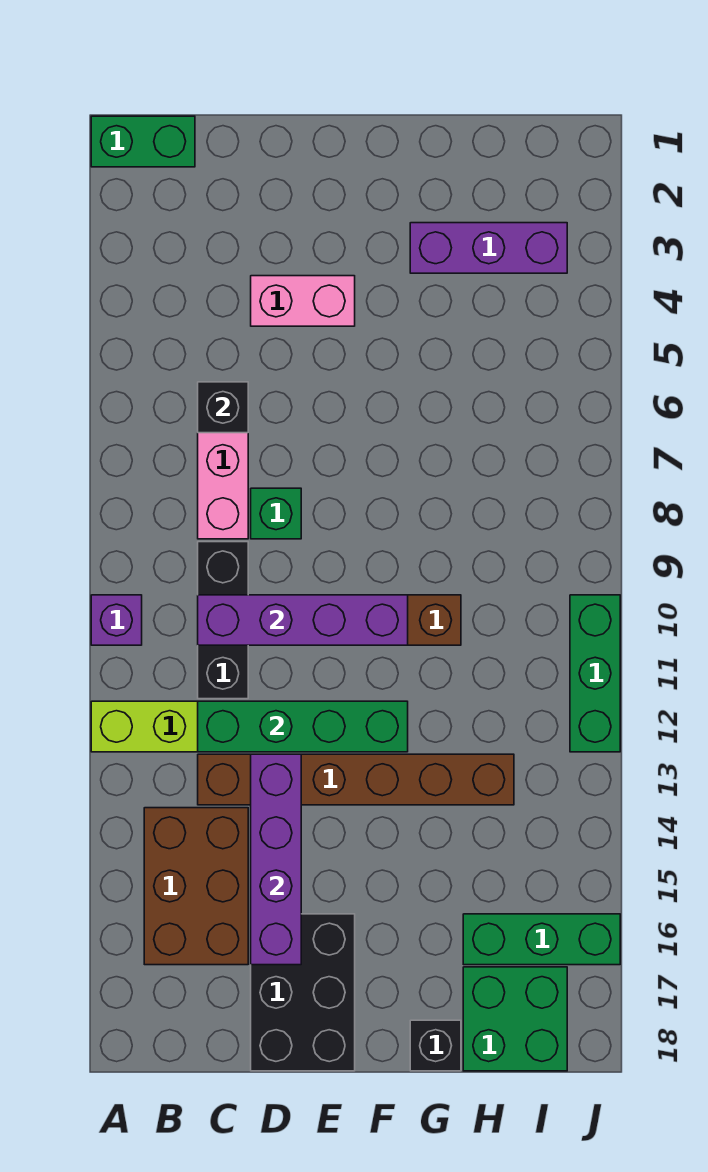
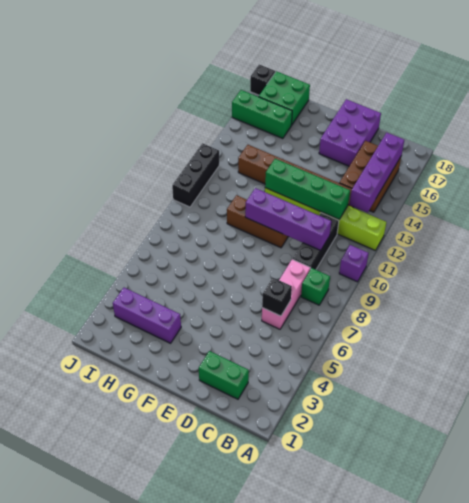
green 1x2 brick [91,116,195,167] -> green 1x2 brick moved to [199,351,249,399]
pink 1x2 brick [251,276,355,326] -> none
green 1x1 brick [251,488,301,539] -> green 1x1 brick moved to [301,268,330,305]
purple 1x4 brick [251,754,301,965] -> purple 1x4 brick moved to [349,133,404,213]
black 2x3 brick [251,914,355,1071] -> purple 2x3 brick [319,99,381,166]
black 1x1 brick [410,1020,461,1071] -> black 1x1 brick moved to [250,64,275,95]
green 1x3 brick [570,595,620,752] -> black 1x3 brick [172,143,219,207]

